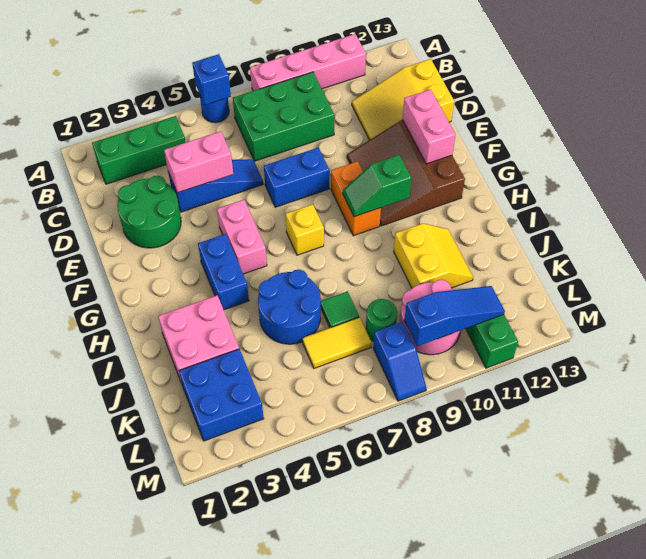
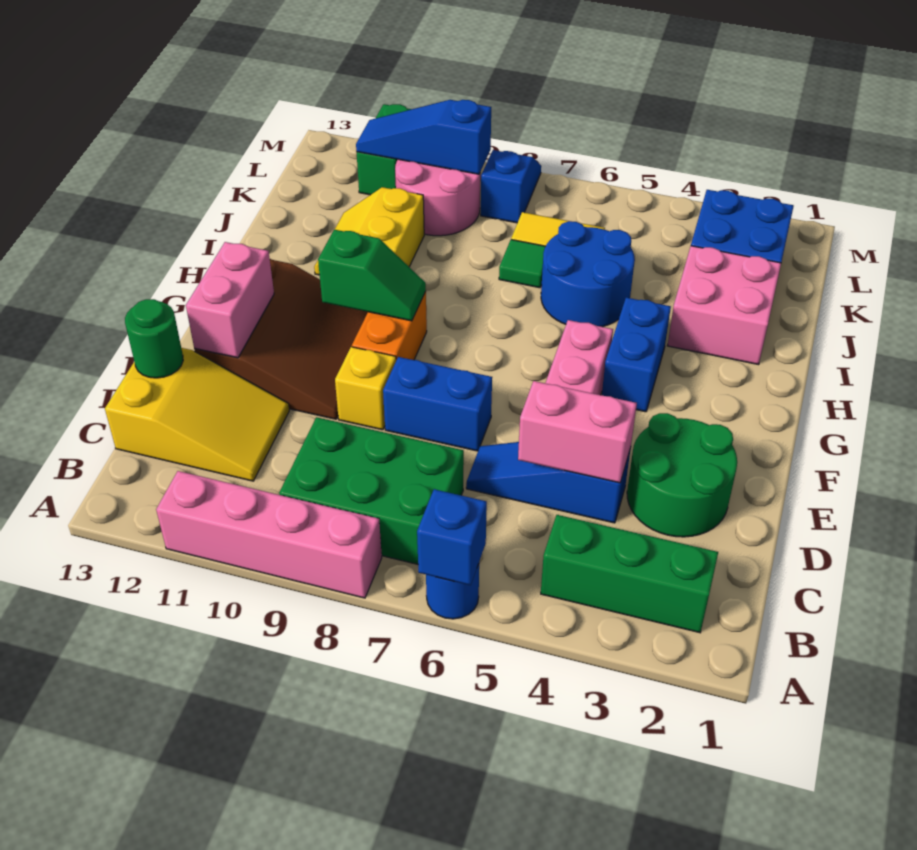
yellow 1x1 brick [285,204,324,255] -> yellow 1x1 brick moved to [335,347,396,430]
green 1x1 round brick [366,299,397,341] -> green 1x1 round brick moved to [125,299,183,378]

